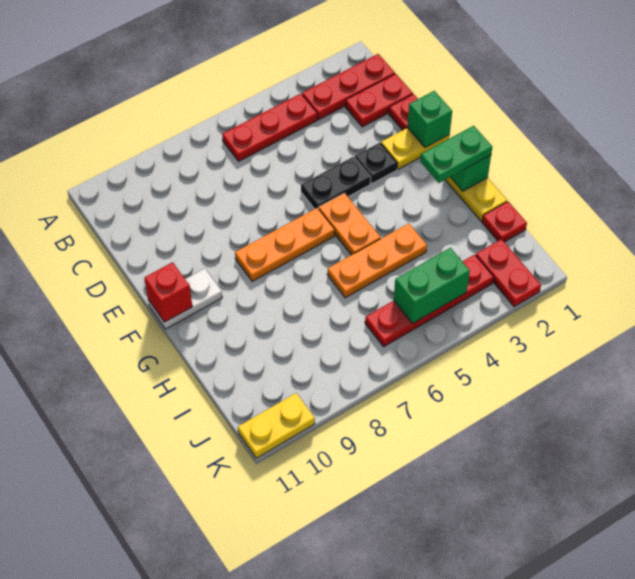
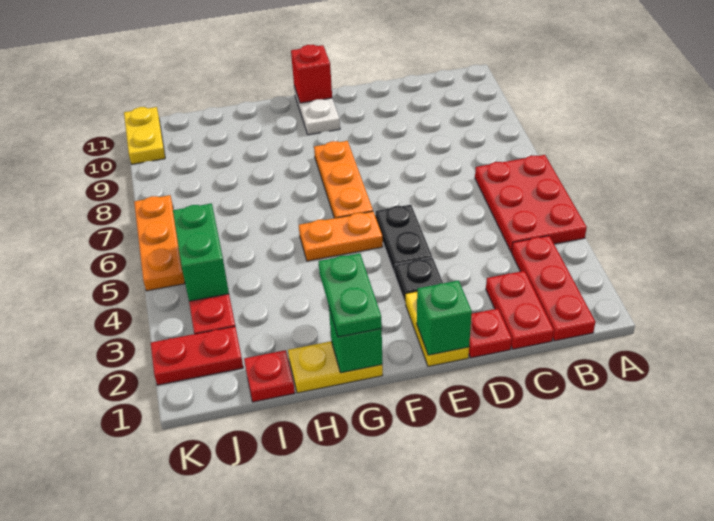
red 1x3 plate [222,94,317,161] -> red 2x3 plate [475,155,587,252]
orange 1x3 plate [327,223,427,298] -> orange 1x3 plate moved to [134,195,185,291]

